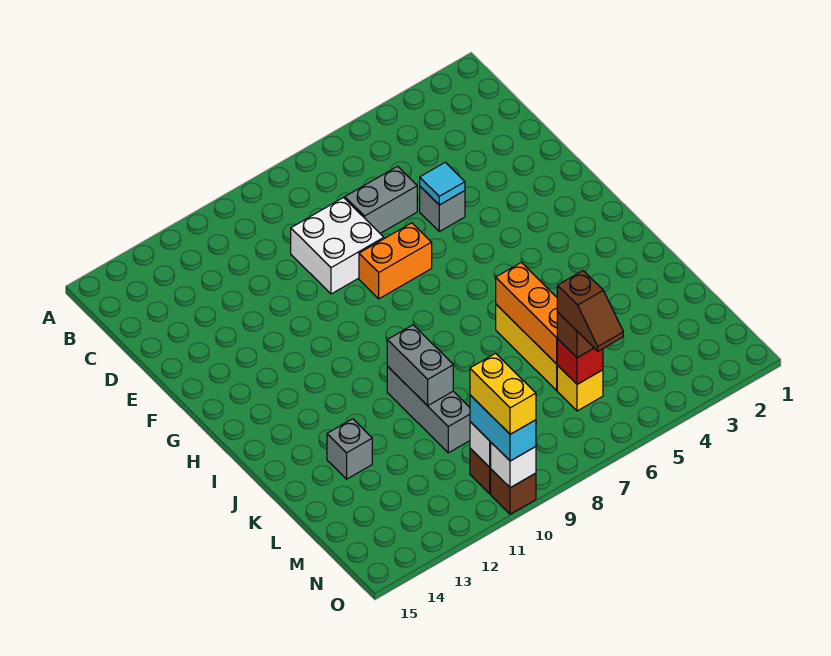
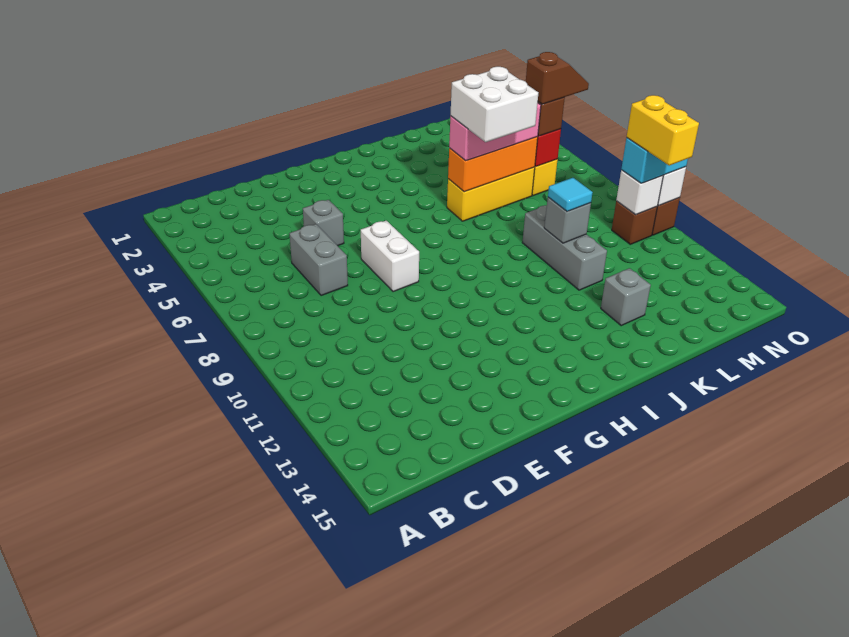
white 2x2 brick [291,198,384,294] -> white 2x2 brick moved to [451,67,538,142]
cyan 1x1 tile [420,162,465,205] -> cyan 1x1 tile moved to [548,178,593,212]
orange 1x2 brick [359,223,432,299] -> white 1x2 brick [361,221,419,292]
none -> pink 1x3 brick [449,103,541,161]
grey 1x3 brick [387,367,470,453] -> grey 1x3 brick turned to [522,205,607,290]
grey 1x2 brick [387,325,453,406] -> grey 1x1 brick [544,197,591,243]
yellow 1x2 brick [470,353,536,434] -> yellow 1x2 brick turned to [627,95,699,166]

